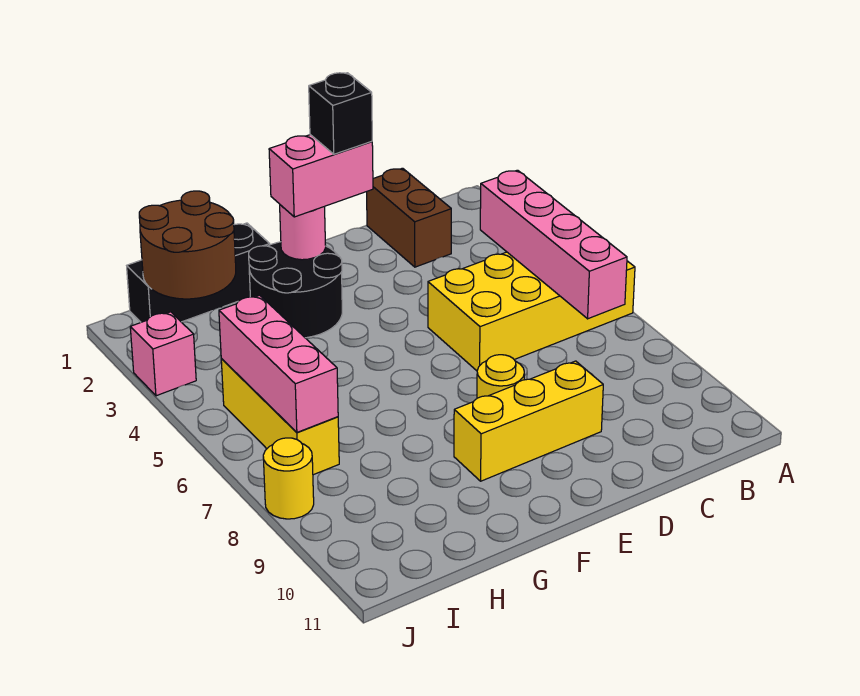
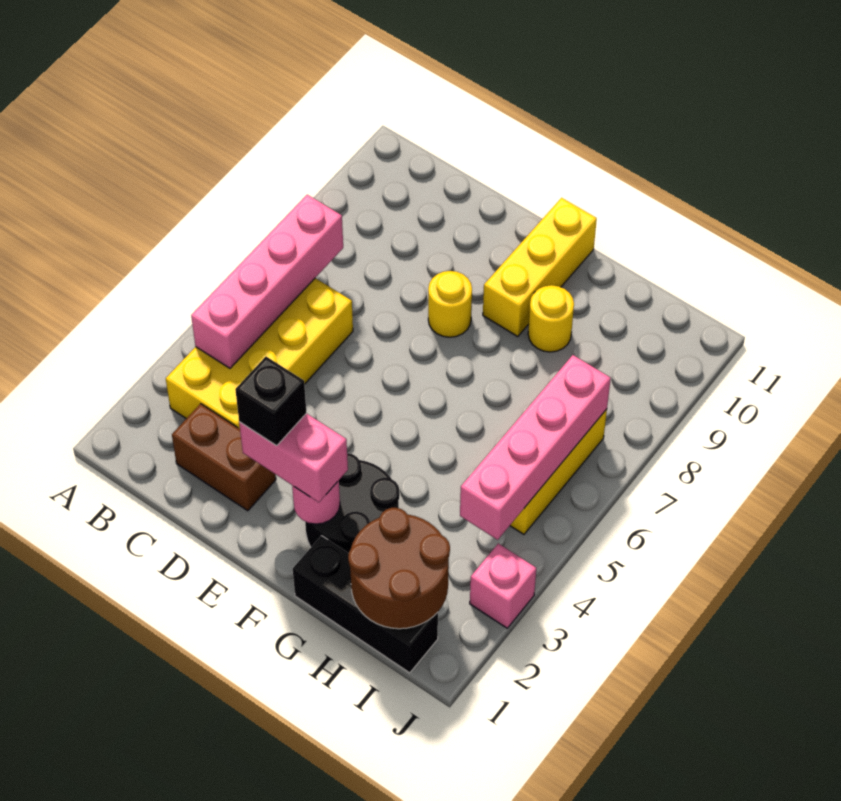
yellow 2x4 brick [428,252,635,371] -> yellow 2x4 brick turned to [166,278,353,429]
brown 1x2 brick [367,168,451,267] -> brown 1x2 brick turned to [172,404,276,511]
yellow 1x3 brick [454,361,603,481] -> yellow 1x3 brick turned to [483,198,597,337]
pink 1x3 brick [219,295,338,432] -> pink 1x4 brick [460,355,611,540]
yellow 1x1 round brick [263,438,314,519] -> yellow 1x1 round brick moved to [528,285,574,352]

